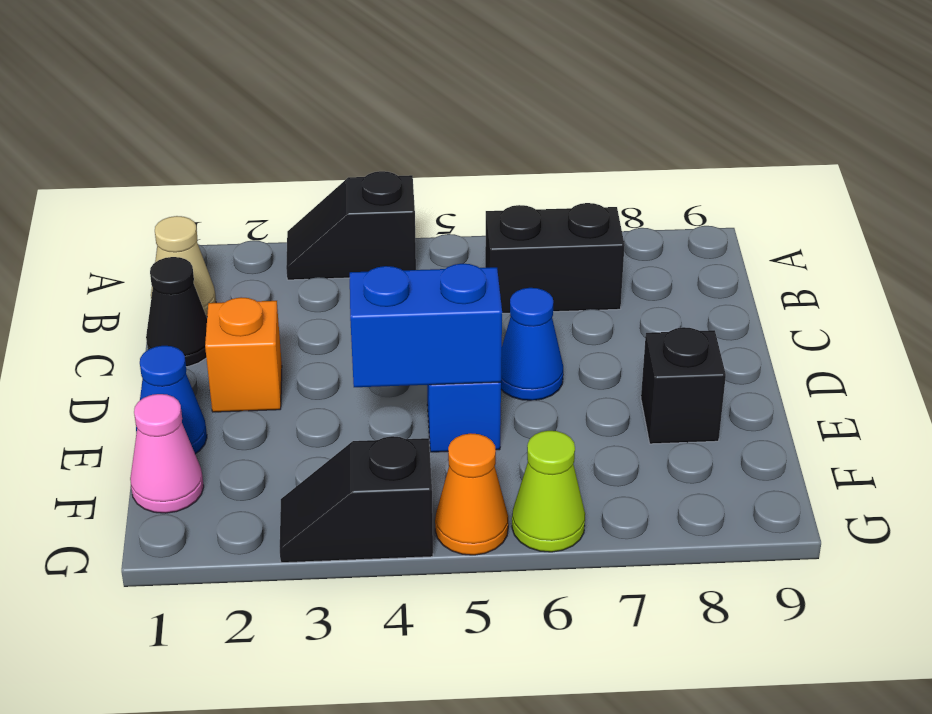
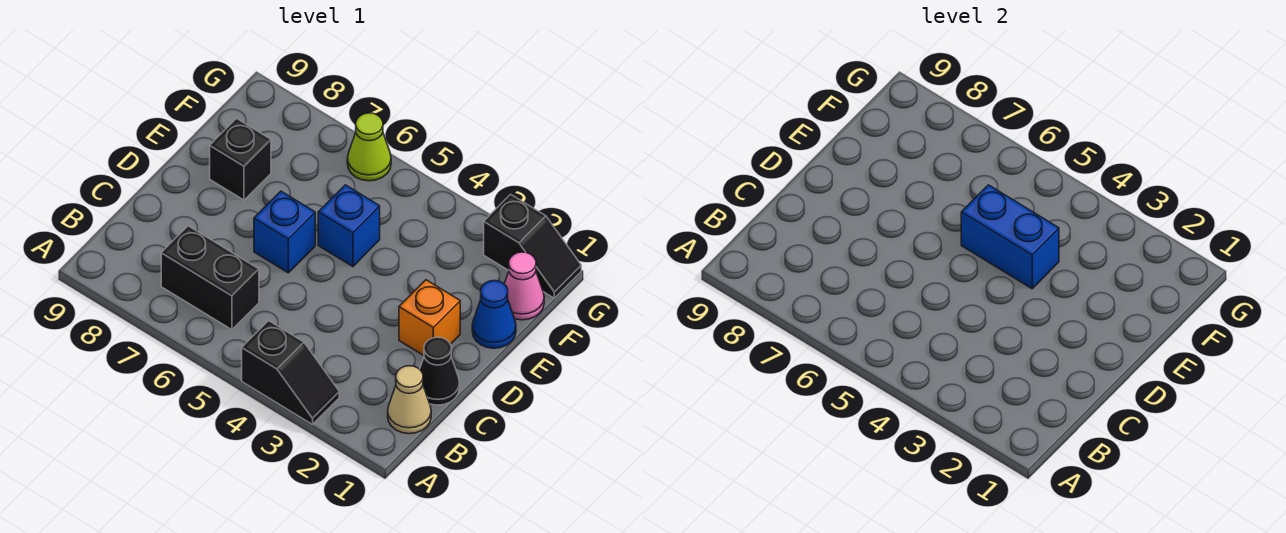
blue 1x1 cone [501,288,563,400] -> blue 1x1 brick [254,191,315,273]
black 1x2 slope [280,436,433,563] -> black 1x2 slope moved to [484,194,581,298]
orange 1x1 cone [435,433,508,555] -> none

